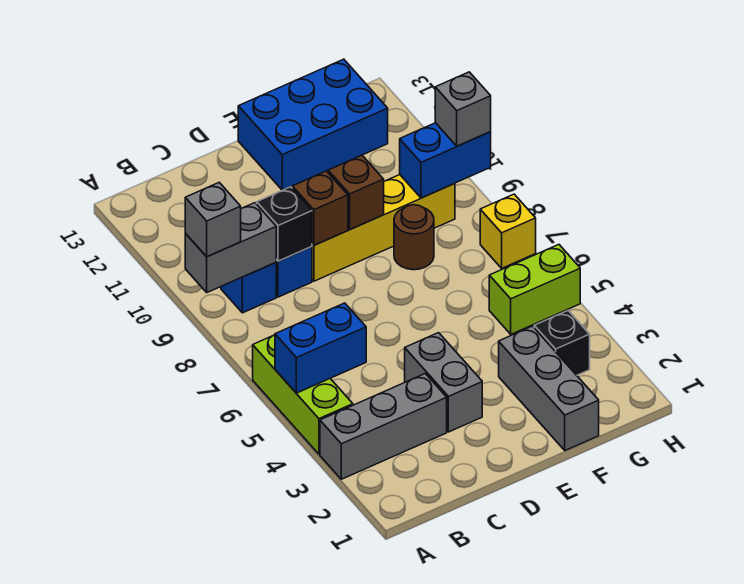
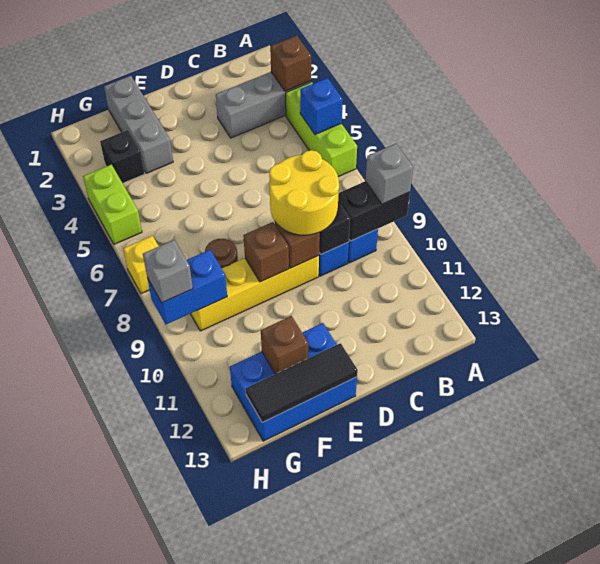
none -> brown 1x1 brick [270,36,311,91]
blue 1x2 brick [275,303,366,393] -> blue 1x1 brick [300,78,343,134]
grey 1x2 brick [185,203,276,292] -> black 1x2 brick [338,181,410,241]
none -> yellow 2x2 round brick [269,150,339,235]
grey 1x2 brick [405,333,482,432] -> none
none -> black 1x3 tile [246,343,358,422]
none -> brown 1x1 brick [261,316,308,374]
lime 1x2 brick [489,245,580,334] -> lime 1x2 brick turned to [83,165,142,244]

